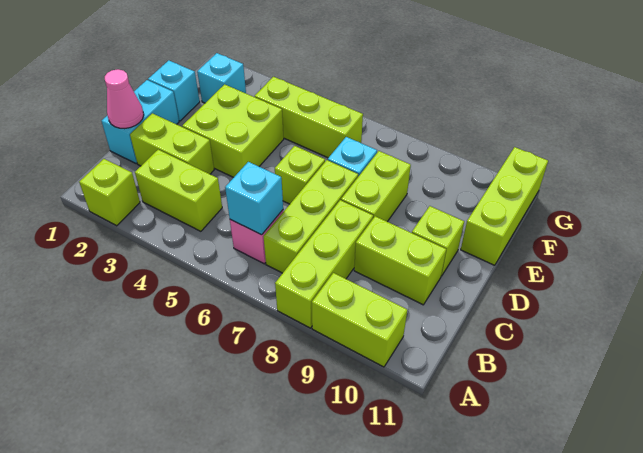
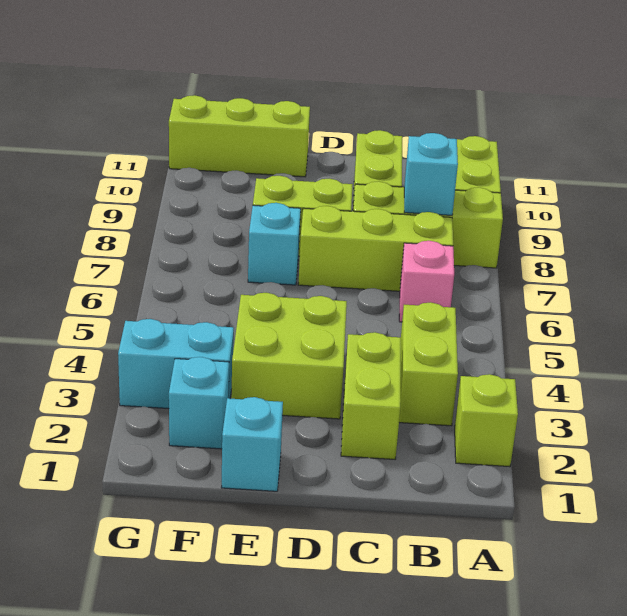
cyan 1x1 brick [225,162,283,235] -> cyan 1x1 brick moved to [404,133,458,215]
cyan 1x2 brick [102,80,179,164] -> cyan 1x2 brick moved to [118,319,234,409]
pink 1x1 cone [105,69,144,129] -> none
lime 1x1 brick [275,146,325,204] -> none
lime 1x1 brick [412,206,464,276] -> none
lime 1x3 brick [255,77,363,158] -> none

